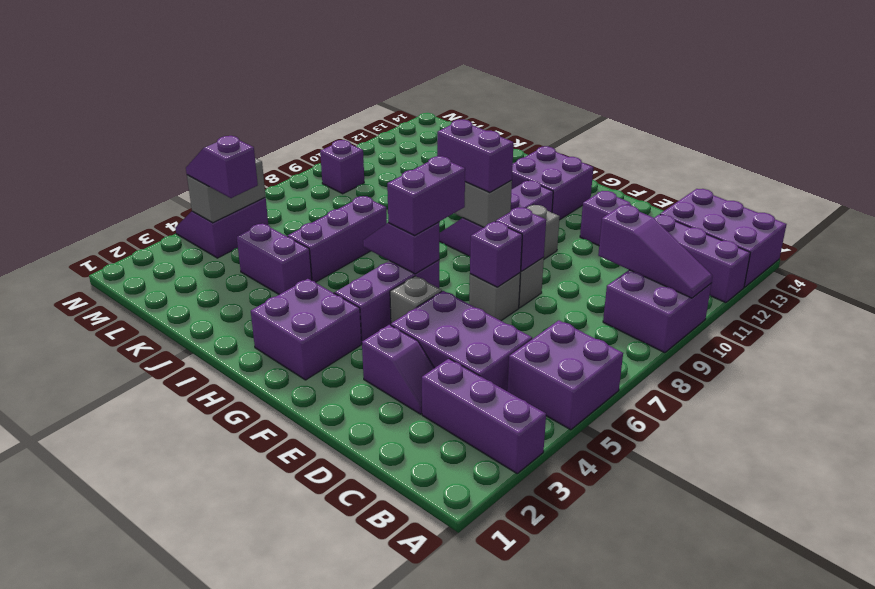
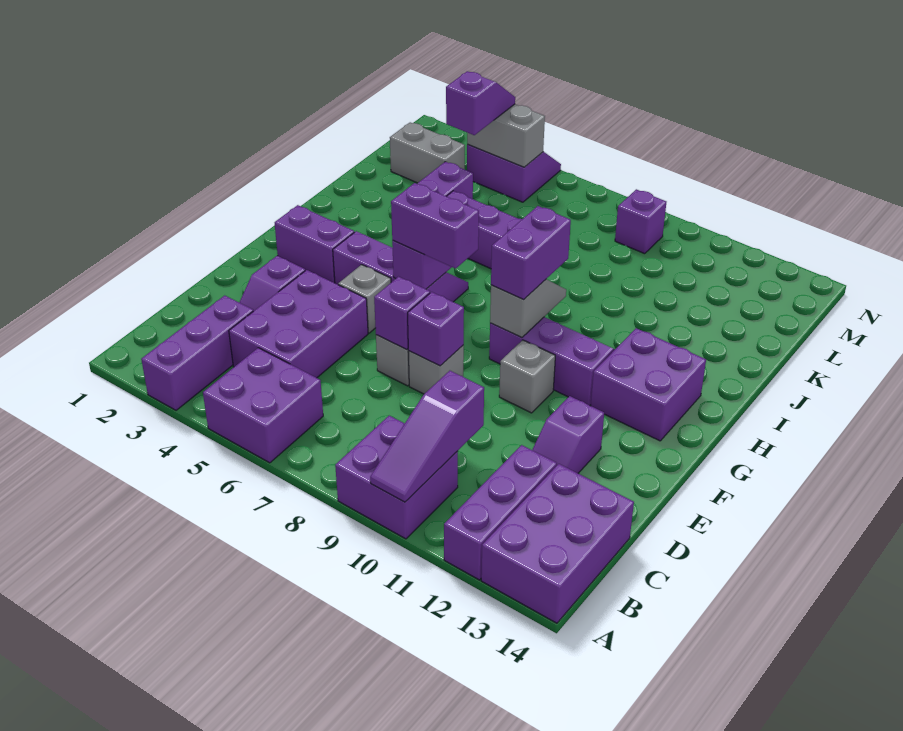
purple 2x2 brick [251,279,362,380] -> purple 1x2 brick [275,205,354,283]
none -> grey 1x2 brick [390,122,465,183]

